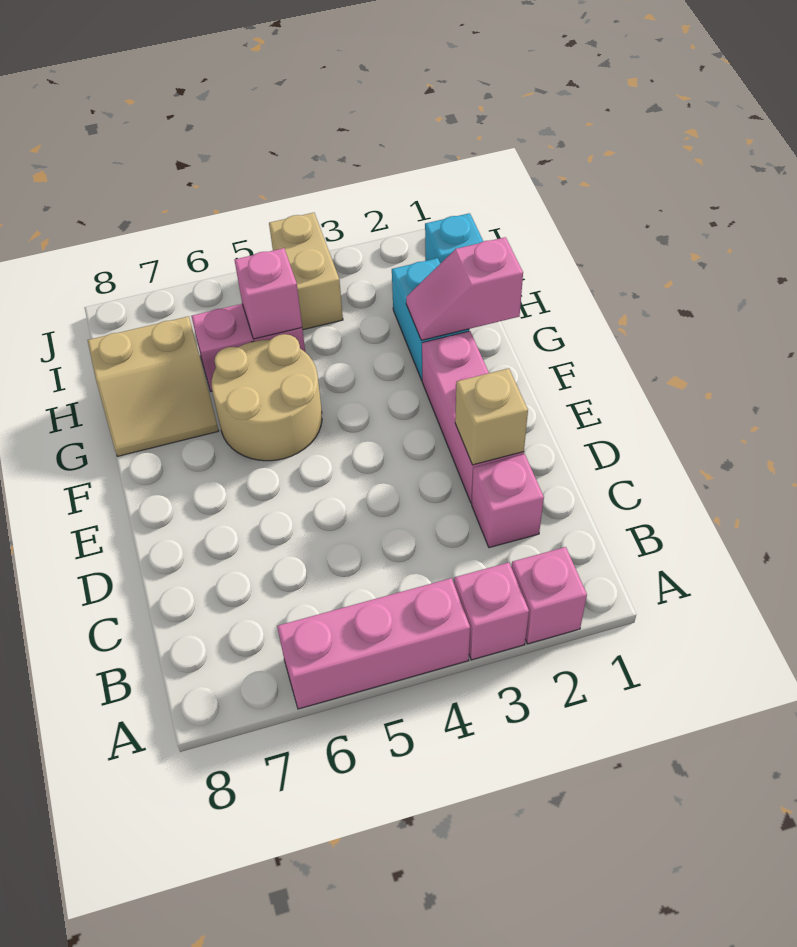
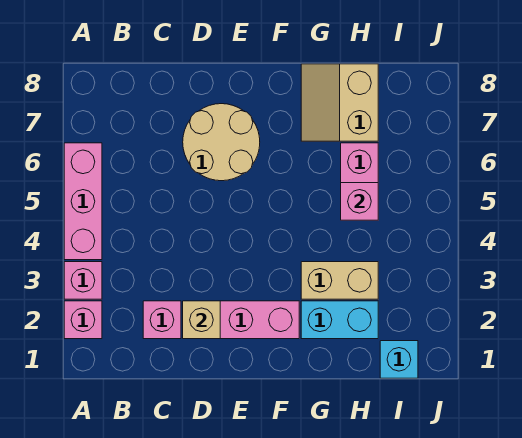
tan 2x2 round brick [212,334,322,461] -> tan 2x2 round brick moved to [183,104,260,181]
pink 1x2 slope [406,237,523,340] -> none
tan 1x2 brick [269,213,343,330] -> tan 1x2 brick moved to [301,262,378,299]

